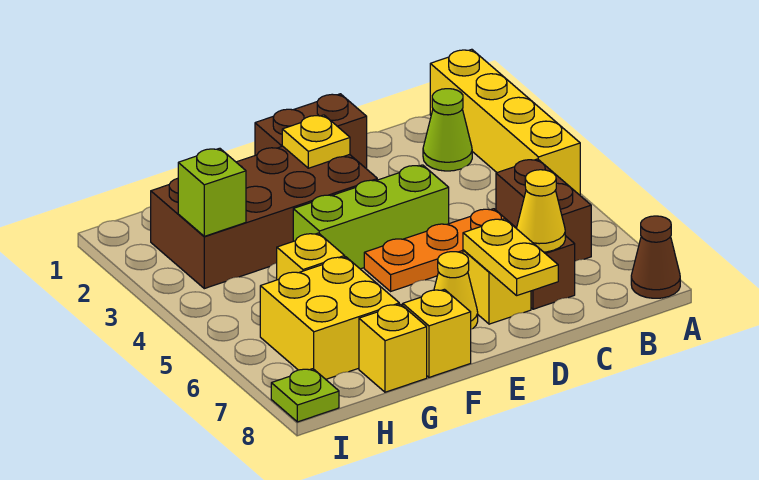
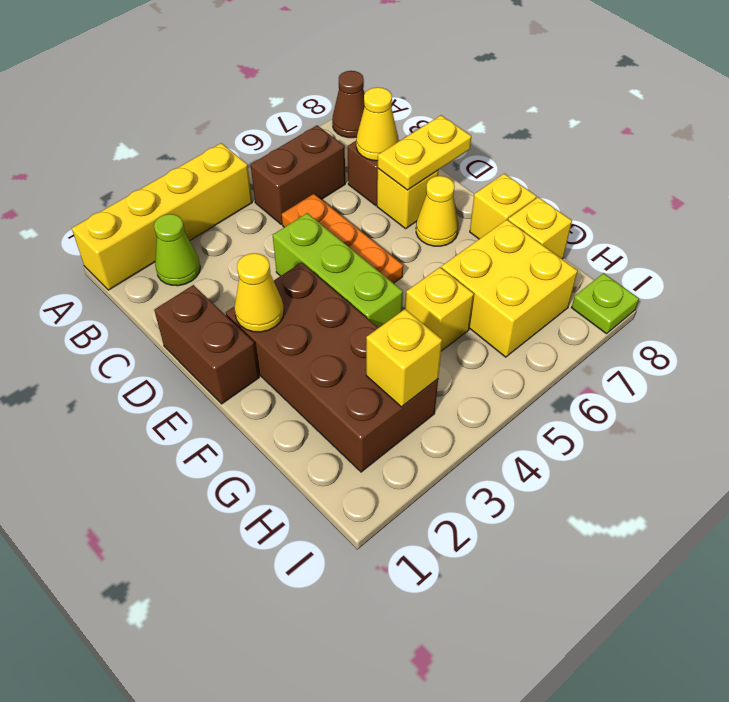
yellow 1x1 plate [282,115,350,168] -> yellow 1x1 cone [234,253,284,332]
lime 1x1 brick [178,148,246,236] -> yellow 1x1 brick [366,309,442,407]

